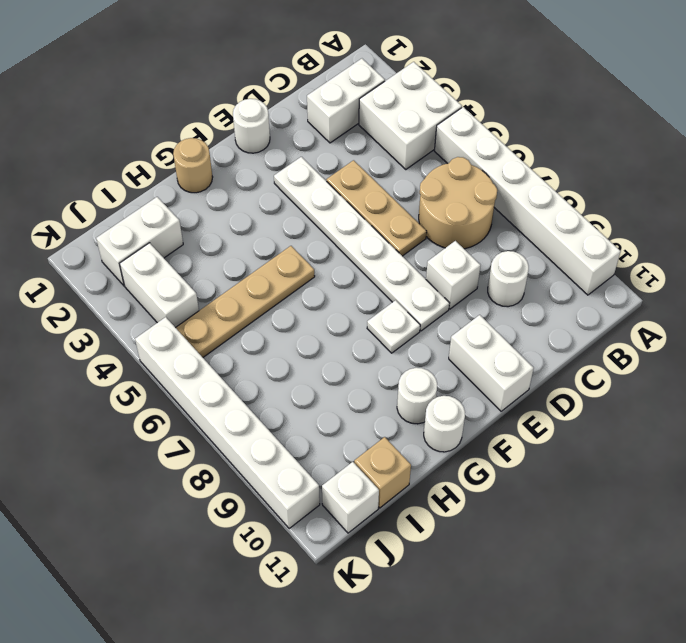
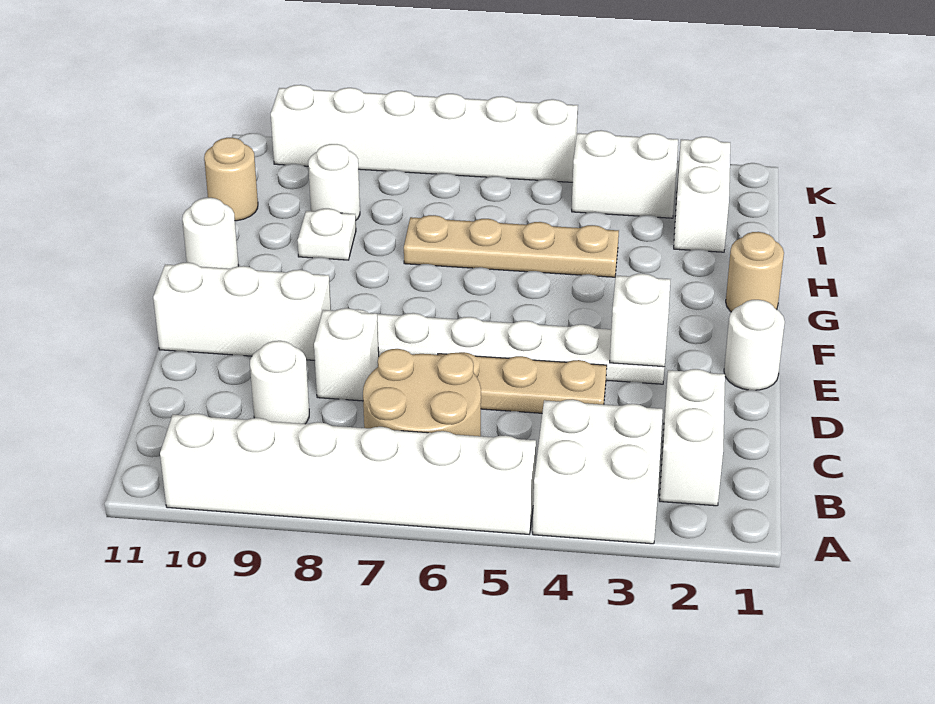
white 1x2 brick [449,315,534,411] -> white 1x3 brick [153,263,331,360]
white 1x1 plate [367,300,420,353] -> white 1x1 plate moved to [298,209,356,260]
tan 1x4 plate [176,246,315,357] -> tan 1x4 plate turned to [404,215,619,277]
white 1x1 round brick [397,368,437,424] -> white 1x1 round brick moved to [308,144,360,220]
tan 1x1 brick [354,437,411,508] -> tan 1x1 round brick [204,138,258,221]
white 1x1 brick [322,462,379,533] -> white 1x1 brick moved to [610,274,670,367]

